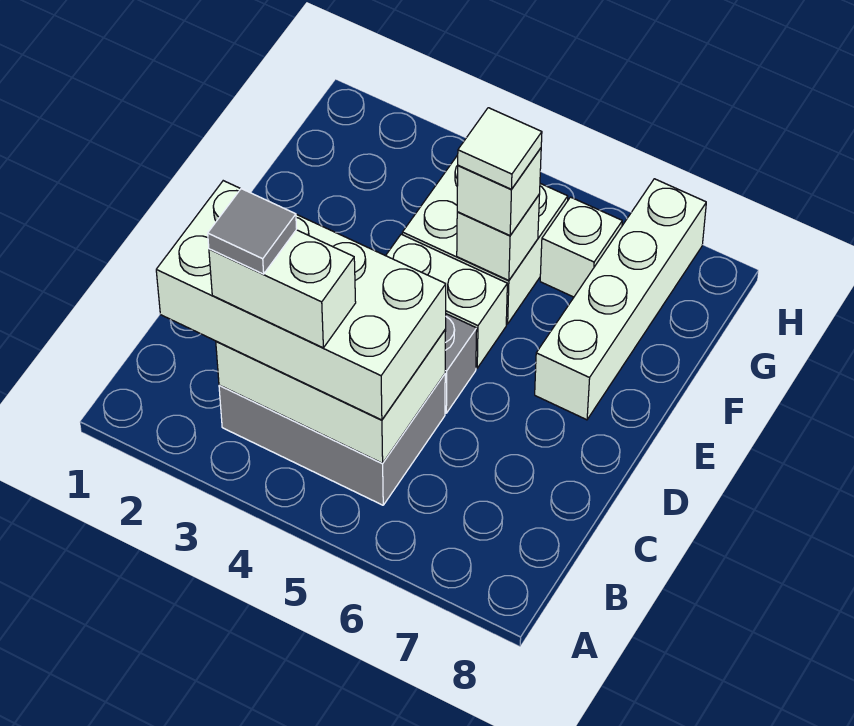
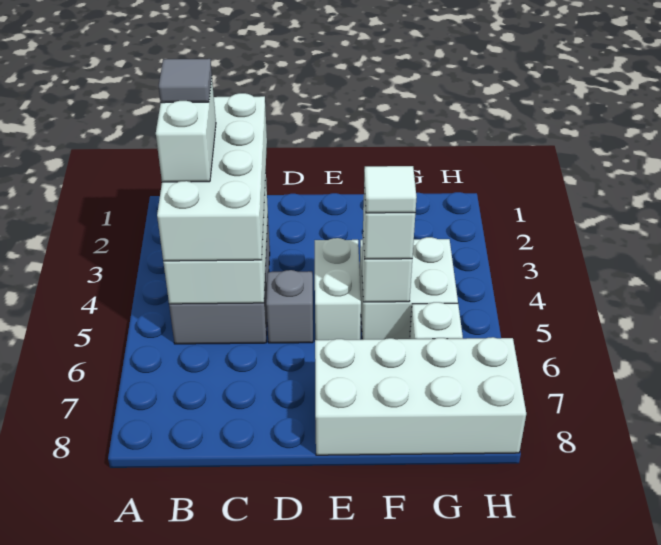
white 1x4 brick [535,179,706,420] -> white 2x4 brick [315,337,526,455]

